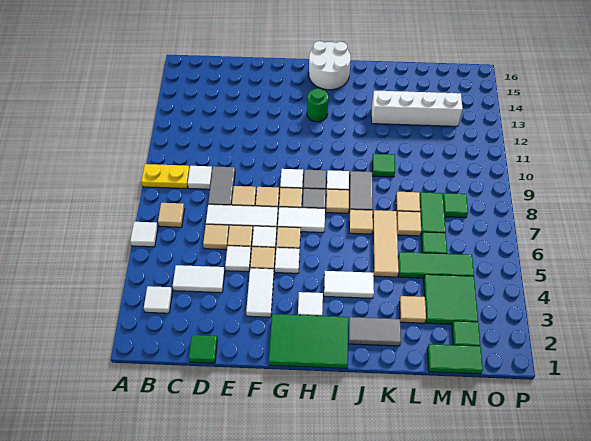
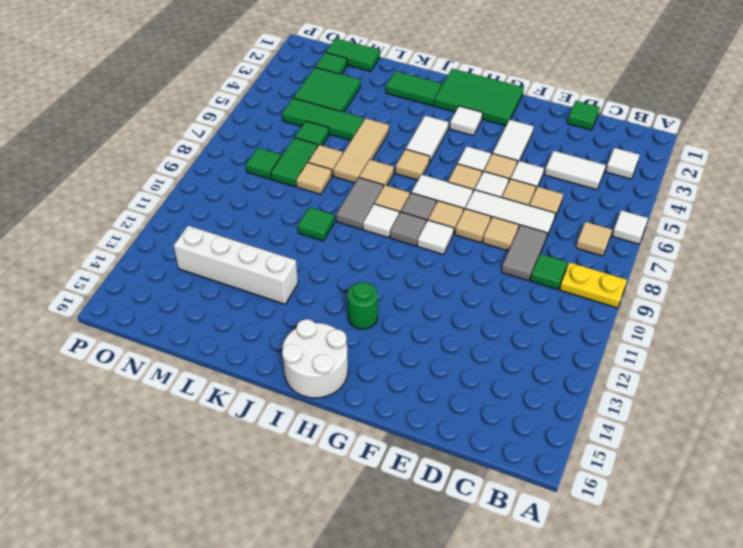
white 1x1 tile [188,166,212,189] -> green 1x1 tile [530,254,568,290]
white 1x2 tile [324,271,374,298] -> white 1x2 tile turned to [406,116,449,163]
grey 1x2 tile [349,317,401,346] -> green 1x2 tile [386,71,442,106]
tan 1x1 tile [400,296,426,323] -> tan 1x1 tile moved to [395,149,430,180]

